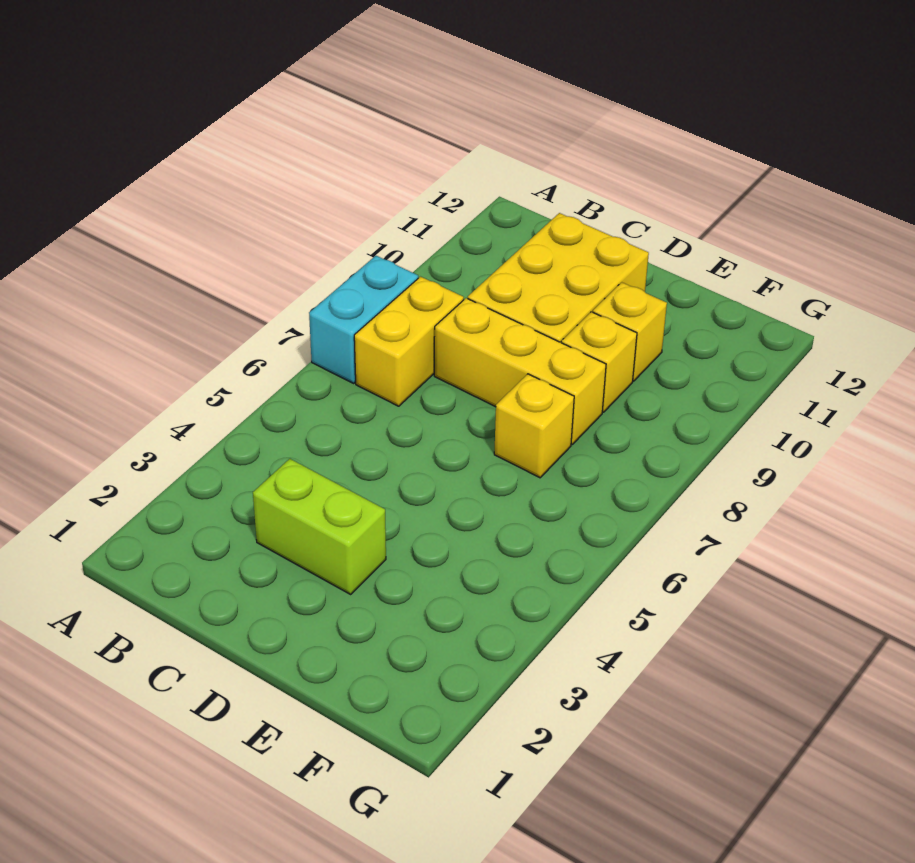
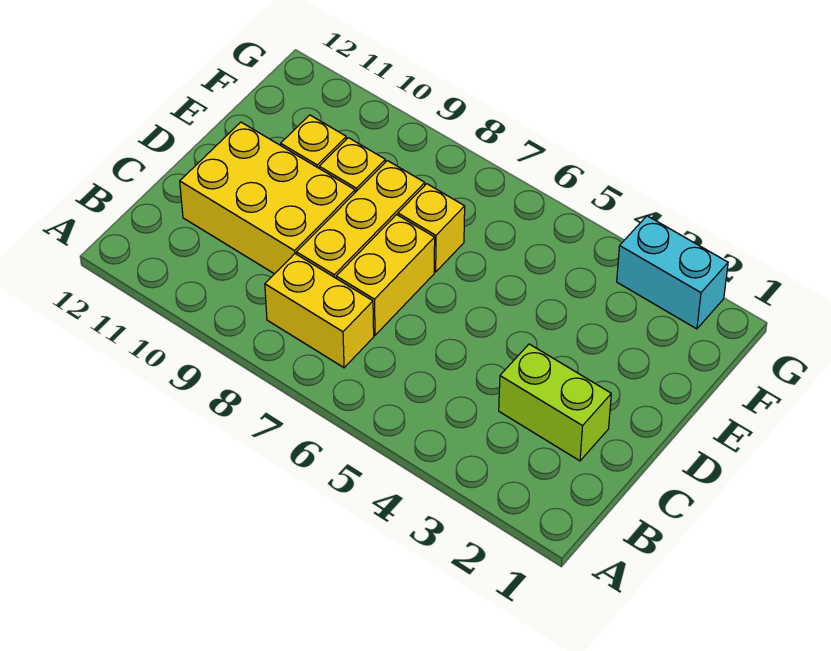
cyan 1x2 brick [309,256,418,383] -> cyan 1x2 brick moved to [617,216,728,329]
lime 1x2 brick [253,459,386,594] -> lime 1x2 brick turned to [499,344,611,461]
none -> yellow 1x2 brick [336,215,435,335]

